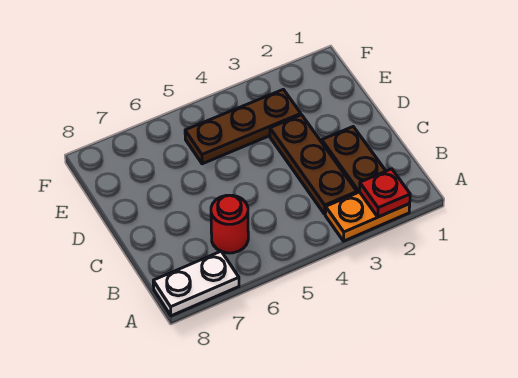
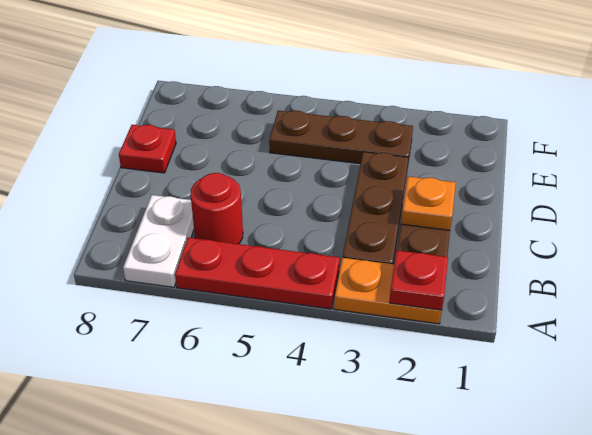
none -> red 1x3 plate [175,237,340,309]
white 1x2 plate [153,251,239,316] -> white 1x2 plate turned to [123,195,194,287]
none -> orange 1x1 plate [401,177,456,230]
none -> red 1x1 plate [119,125,176,173]

